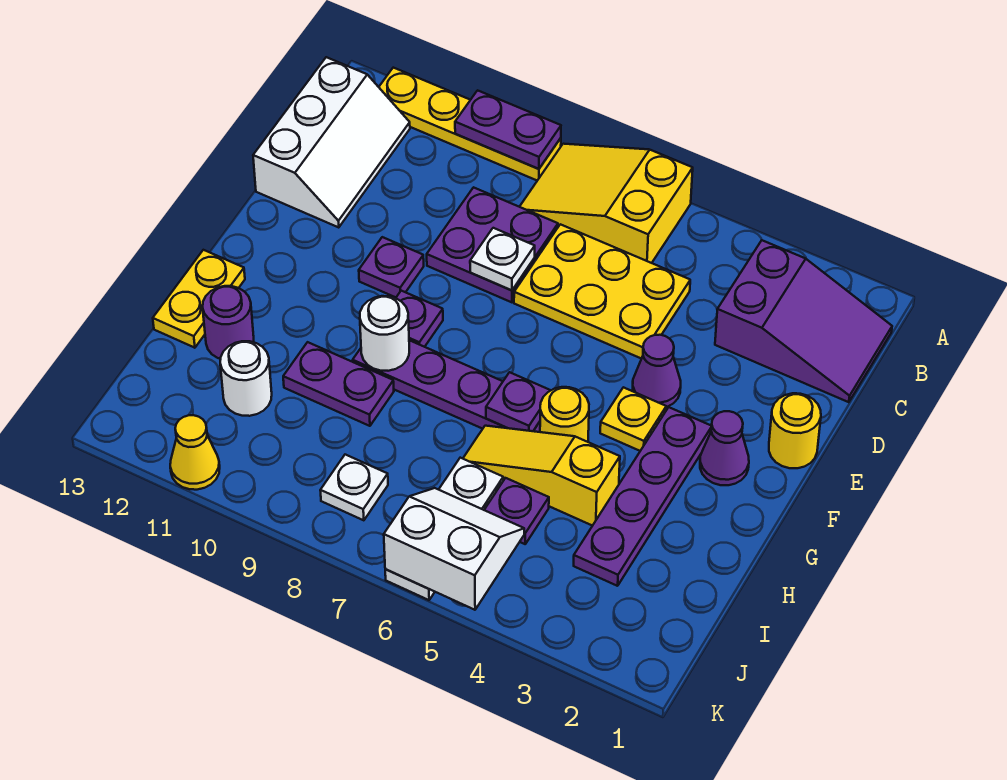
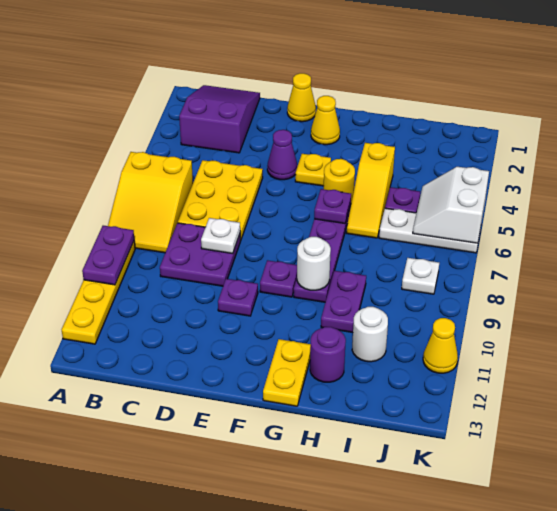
white 2x3 slope [253,57,410,227] -> none
yellow 1x1 round brick [769,393,821,468] -> yellow 1x1 cone [287,73,316,122]
purple 1x1 cone [700,411,749,485] -> yellow 1x1 cone [311,96,340,145]
purple 1x4 plate [574,407,712,586] -> none
yellow 1x2 plate [153,250,245,348] -> yellow 1x2 plate turned to [263,339,311,406]

